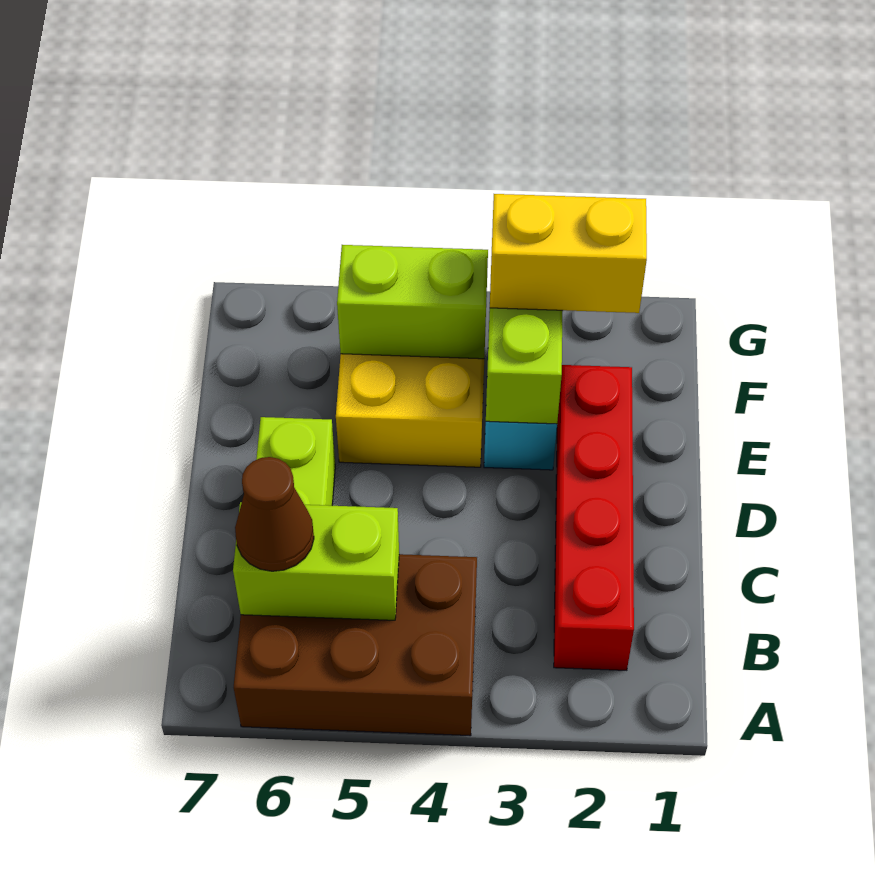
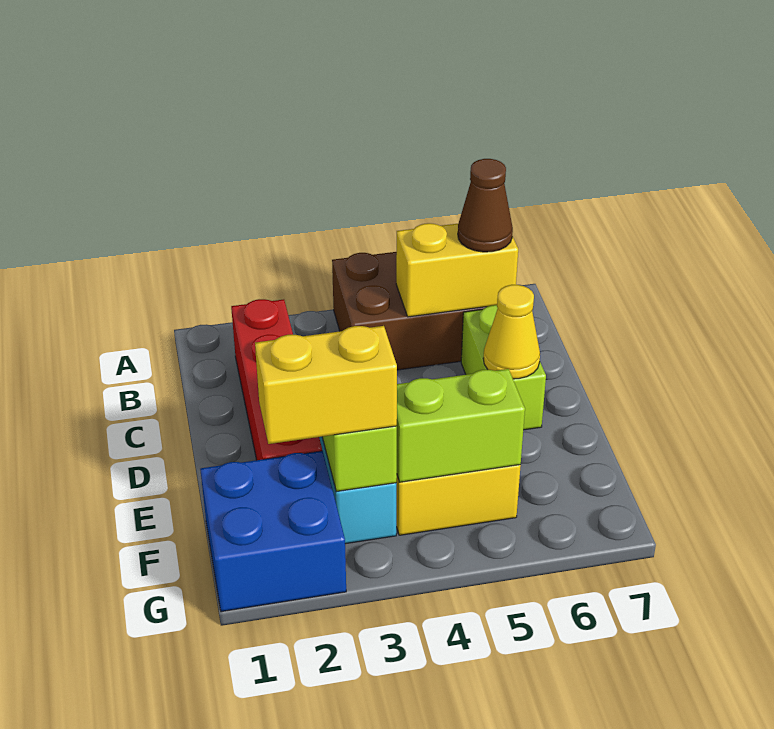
lime 1x2 brick [233,502,399,620] -> yellow 1x2 brick [396,223,518,317]
none -> yellow 1x1 cone [483,285,540,379]
none -> blue 2x2 brick [200,451,346,612]

